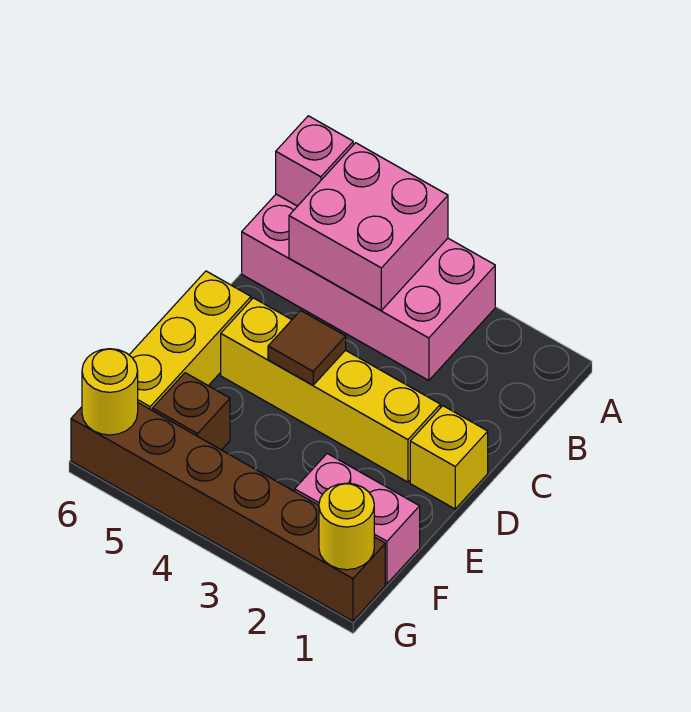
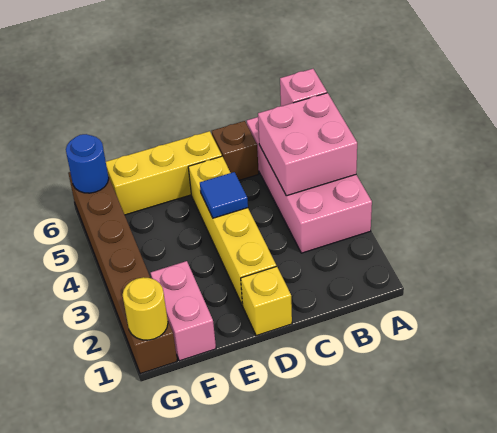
brown 1x1 tile [268,311,346,385] -> blue 1x1 tile [200,172,248,218]
brown 1x1 brick [152,373,230,450] -> brown 1x1 brick moved to [212,121,259,180]
yellow 1x1 round brick [82,349,138,435] -> blue 1x1 round brick [66,134,109,193]

